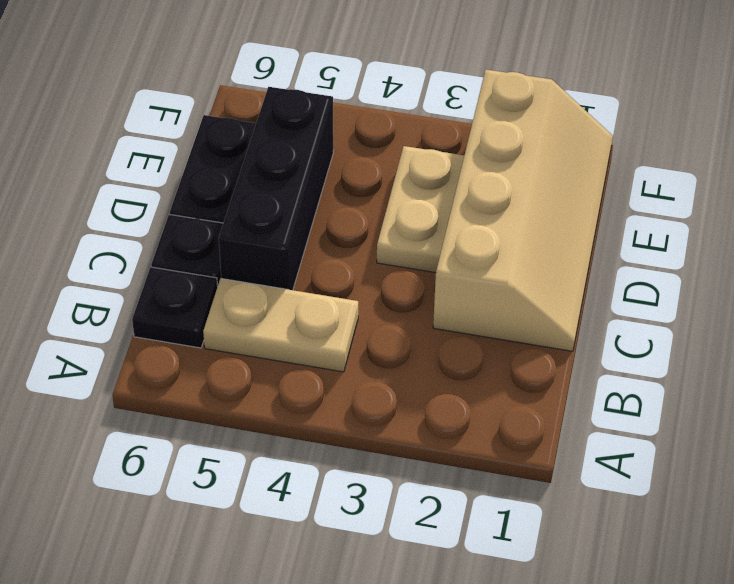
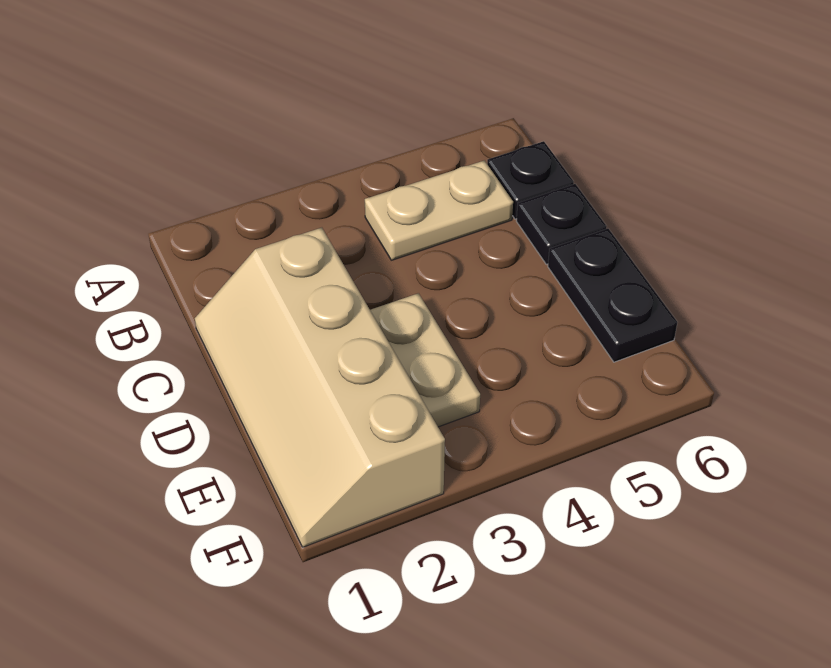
black 1x3 brick [219,87,333,290] -> none

